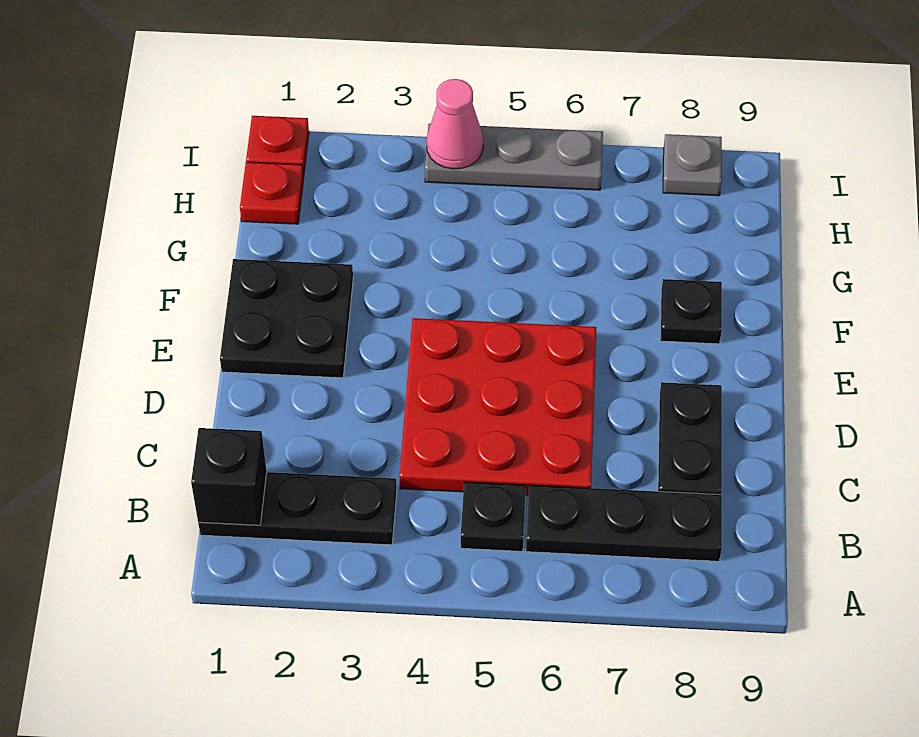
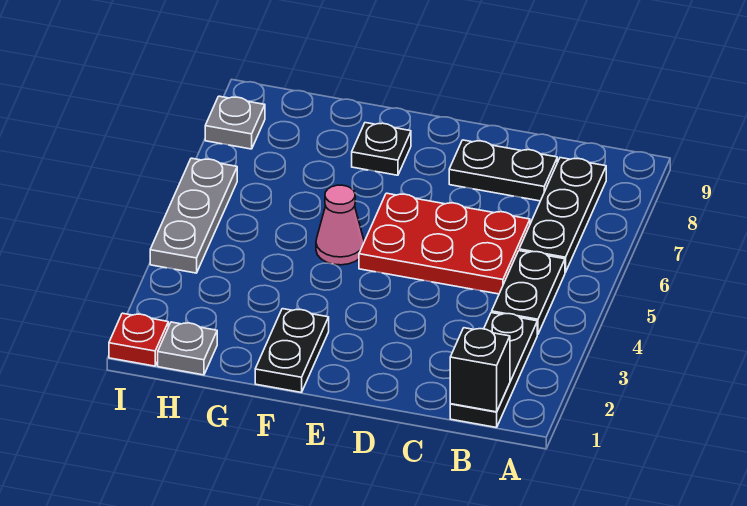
black 1x1 plate [461,482,526,551] -> black 1x2 plate [492,251,565,334]
red 3x3 plate [400,318,596,495] -> red 2x3 plate [359,193,530,294]
black 2x2 plate [220,259,353,378] -> black 1x2 plate [255,309,329,393]
red 1x1 plate [240,162,304,224] -> grey 1x1 plate [158,322,217,375]
pink 1x1 cone [427,79,483,169] -> pink 1x1 cone moved to [316,185,364,265]

